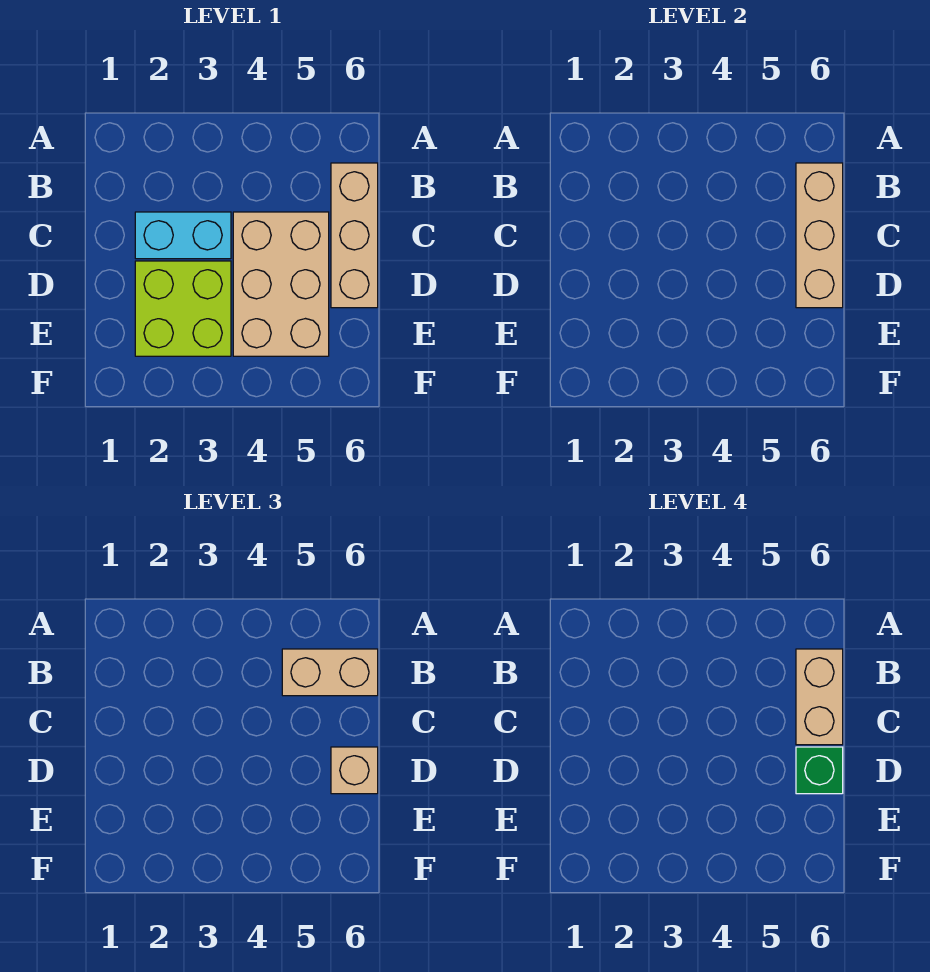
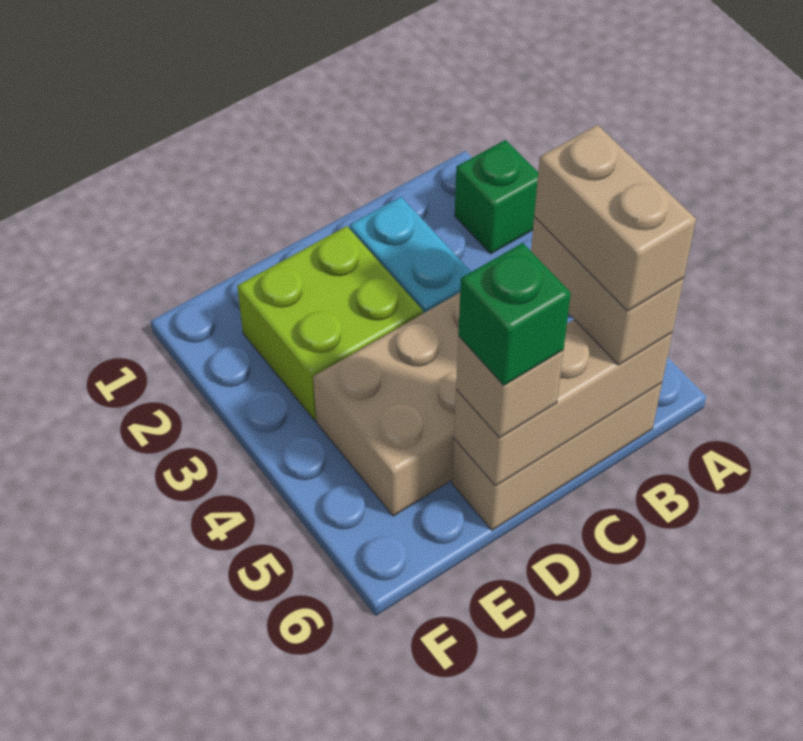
none -> green 1x1 brick [455,140,538,254]
tan 1x2 brick [796,649,843,745] -> tan 1x2 brick turned to [534,125,696,311]

